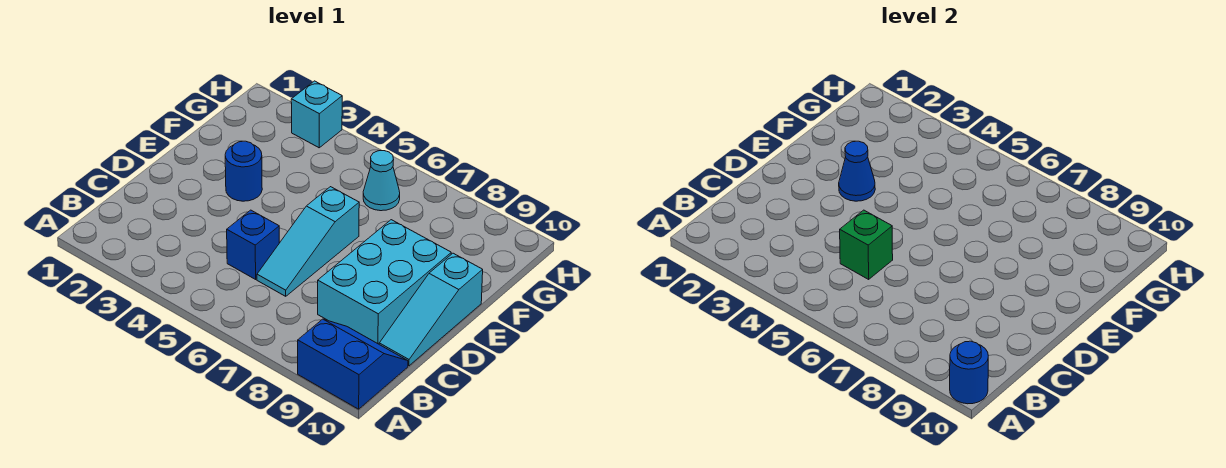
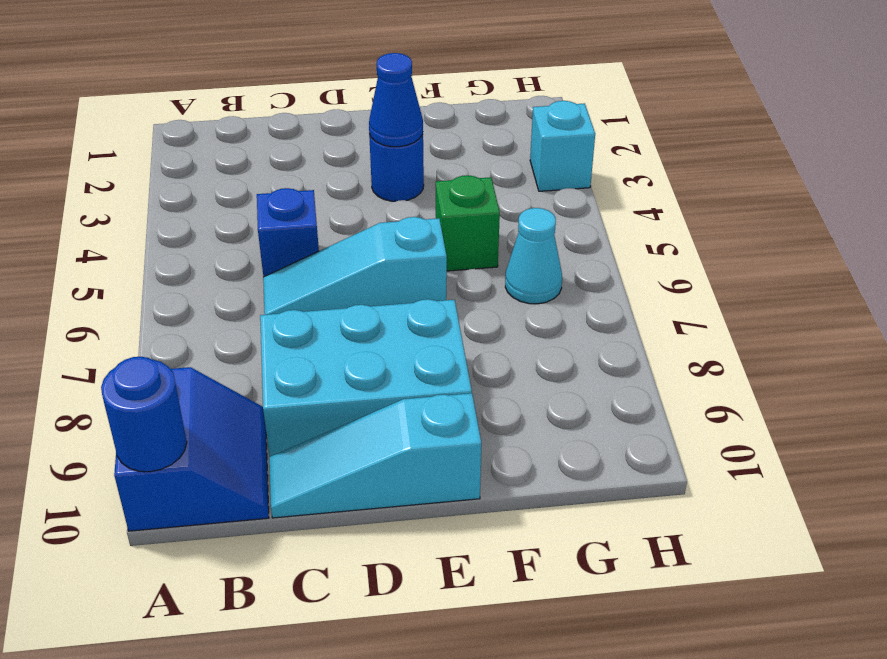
green 1x1 brick [840,210,893,279] -> green 1x1 brick moved to [436,175,500,271]

